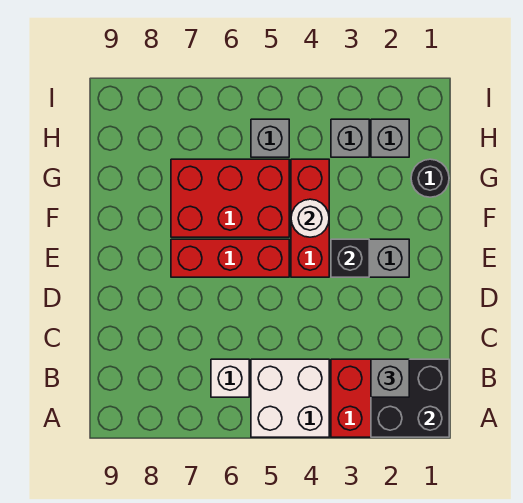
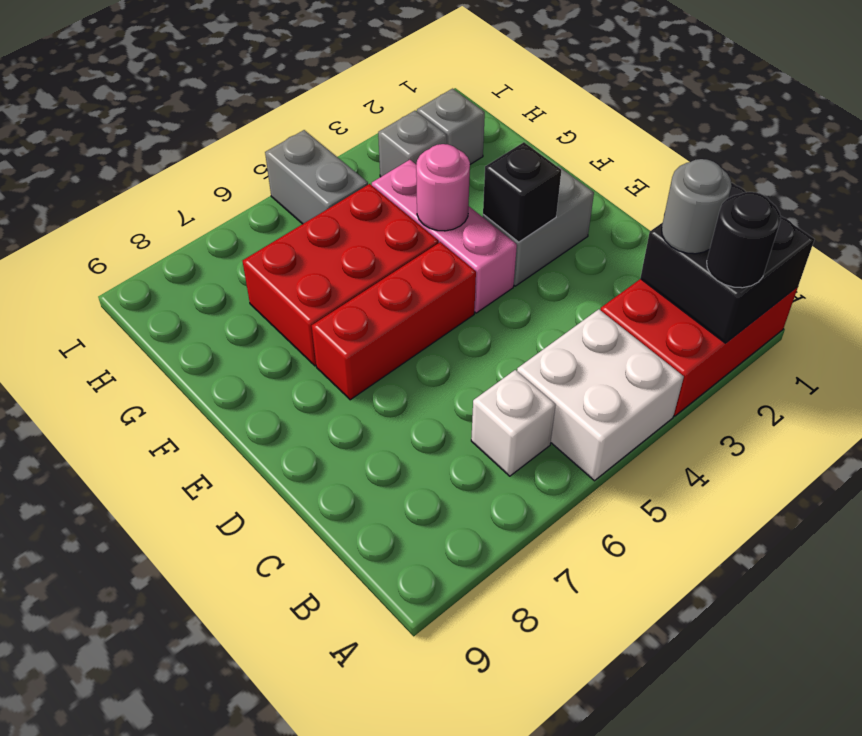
grey 1x1 brick [371,359,409,397] -> grey 1x1 round brick [662,159,732,254]
red 1x3 brick [291,159,329,277] -> pink 1x3 brick [372,160,517,313]
white 1x1 round brick [291,199,329,237] -> pink 1x1 round brick [416,144,470,231]
black 1x1 round brick [411,159,449,197] -> black 1x1 round brick moved to [707,192,781,288]
grey 1x1 brick [251,119,289,157] -> grey 1x2 brick [265,130,368,224]

